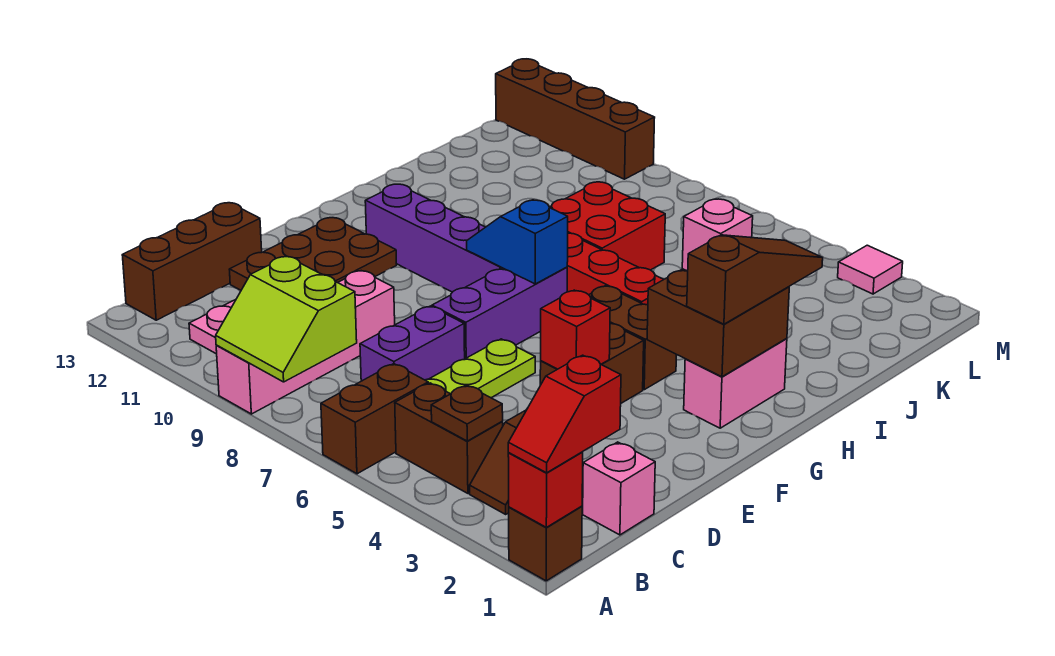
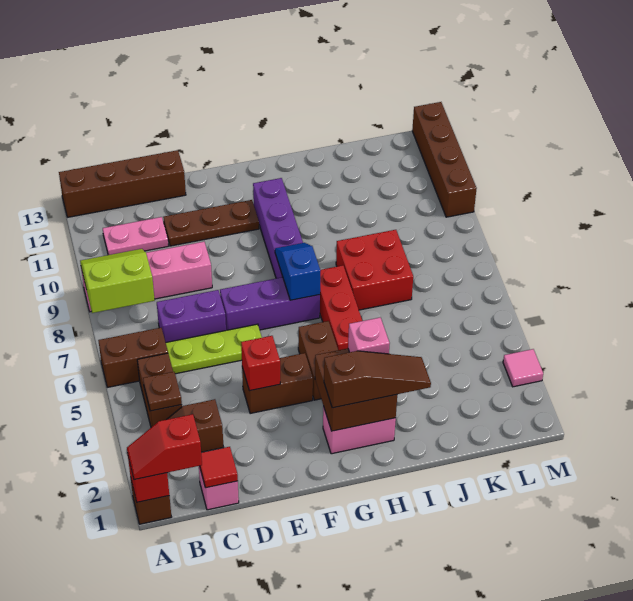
lime 2x2 slope [216,256,357,382] -> lime 2x2 slope turned to [80,249,155,313]
brown 1x3 brick [122,203,262,320] -> brown 1x4 brick [59,150,186,217]
none -> red 1x1 tile [200,447,238,488]
brown 2x3 plate [229,218,397,290] -> brown 1x3 plate [163,200,259,246]

